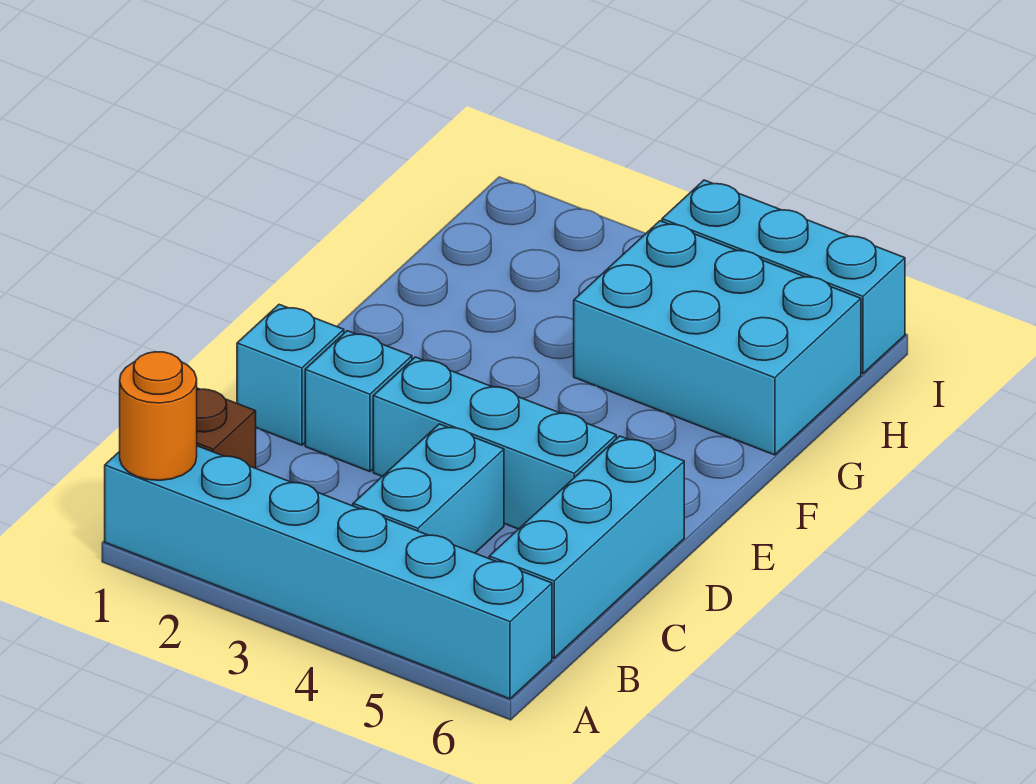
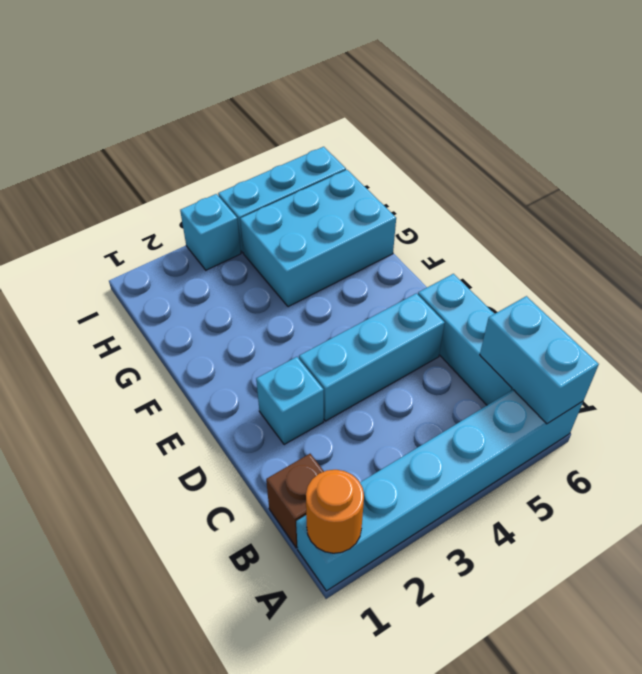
cyan 1x2 brick [353,424,504,553] -> cyan 1x2 brick moved to [480,296,599,424]
cyan 1x1 brick [237,304,344,445] -> cyan 1x1 brick moved to [180,194,241,270]

